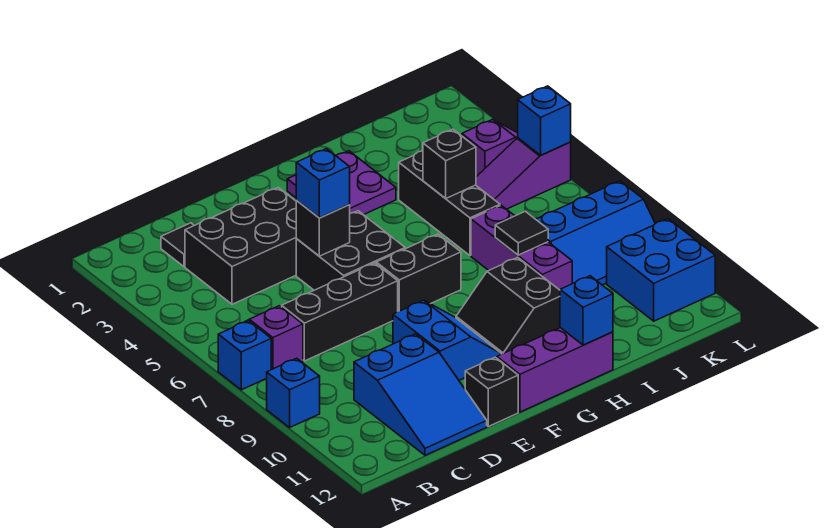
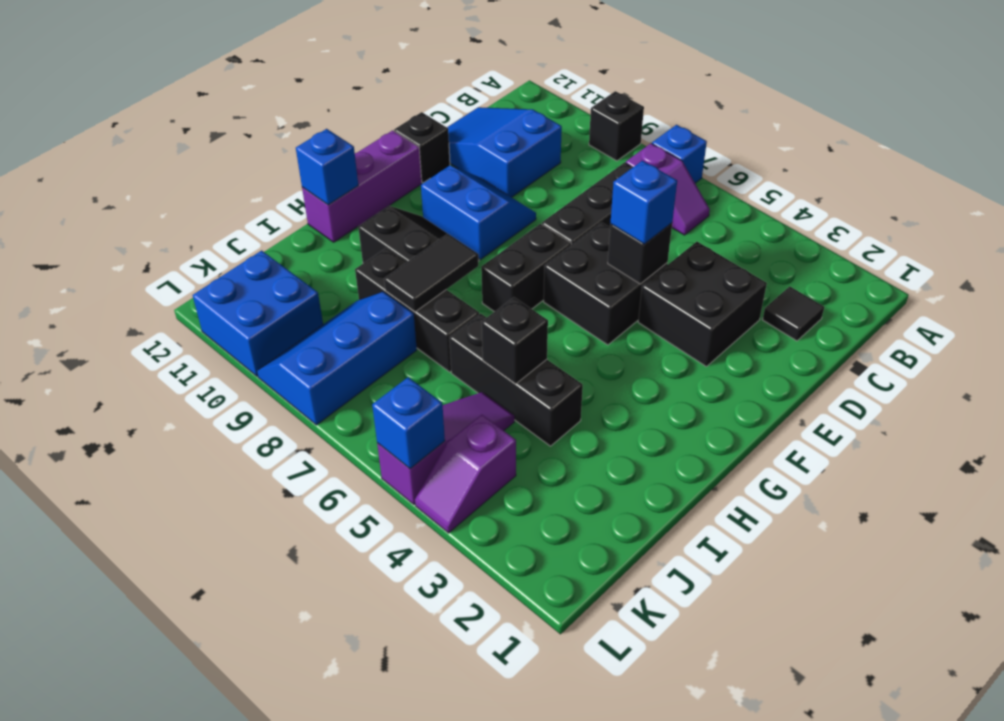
blue 1x1 brick [267,358,320,427] -> black 1x1 brick [589,91,644,161]
black 2x3 brick [185,187,297,304] -> black 2x2 brick [638,242,767,367]
blue 2x2 slope [393,300,501,380] -> blue 2x2 slope turned to [421,166,536,260]
purple 2x2 plate [287,151,396,215] -> none
purple 1x3 brick [471,205,572,290] -> black 1x3 brick [355,248,479,372]
black 1x1 tile [495,211,548,255] -> black 1x2 tile [384,234,478,312]

